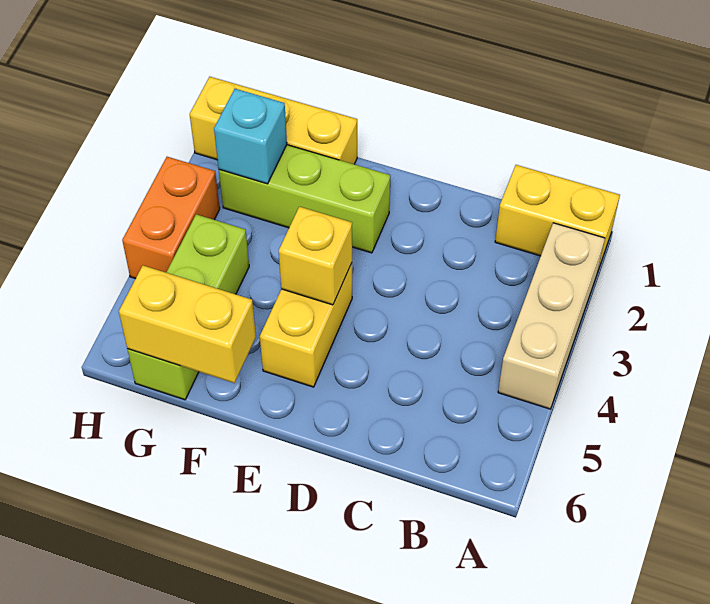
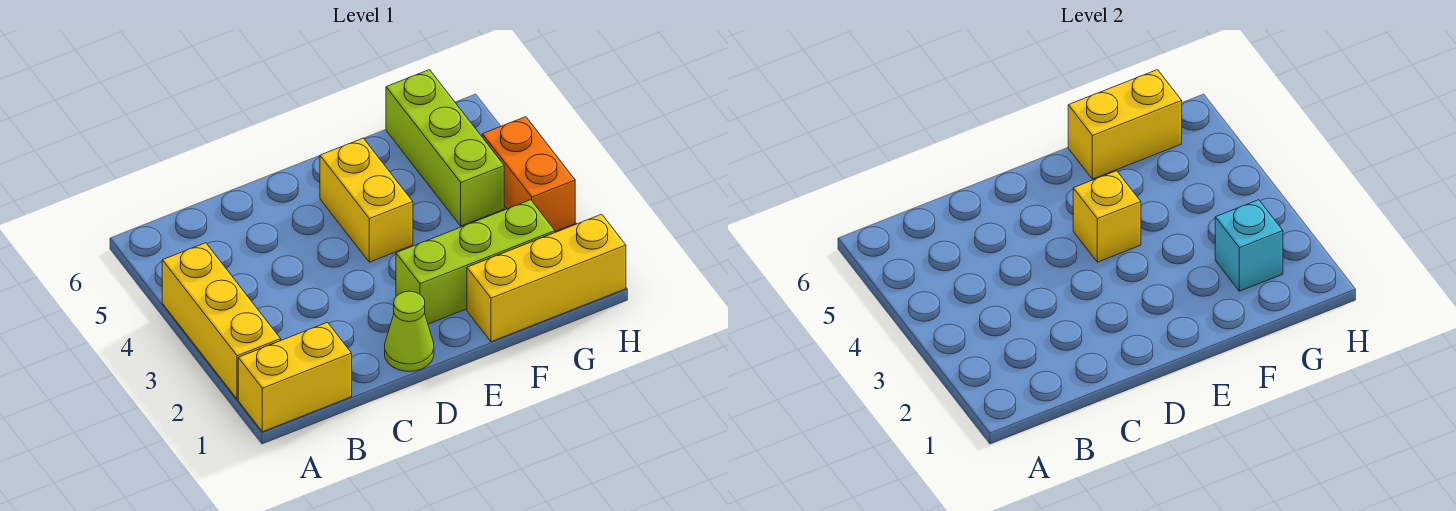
tan 1x3 brick [498,223,605,409] -> yellow 1x3 brick [162,243,281,399]
none -> lime 1x1 cone [385,291,434,371]

